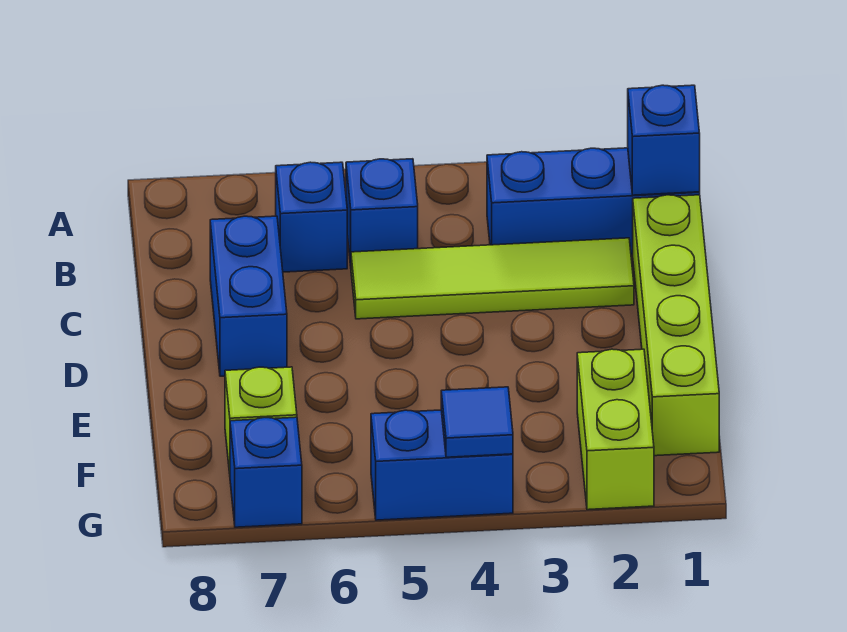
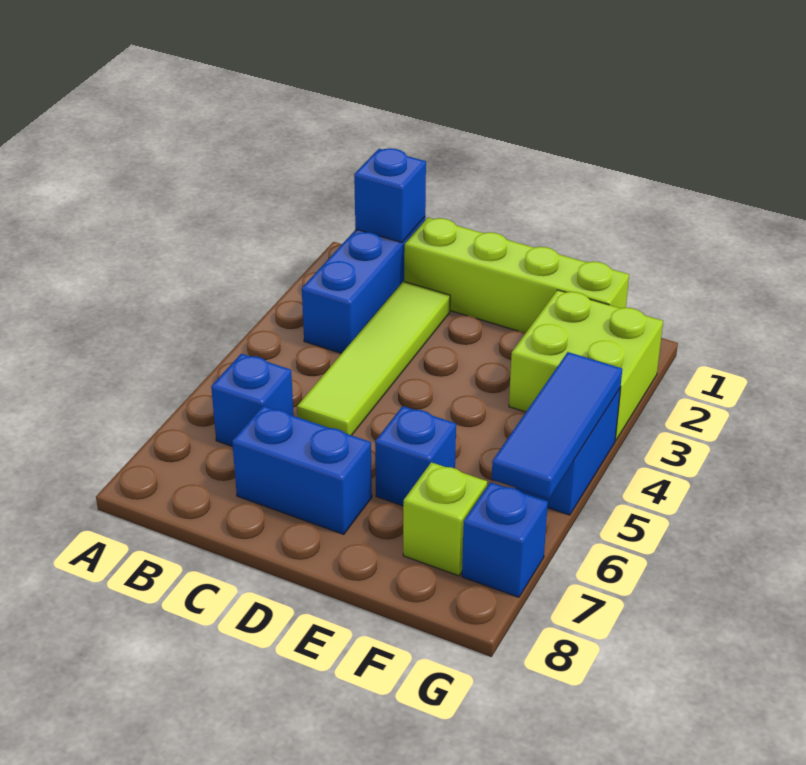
blue 1x1 brick [346,159,418,266] -> blue 1x1 brick moved to [375,406,456,506]
lime 1x2 brick [577,349,654,510] -> lime 2x2 brick [509,290,663,441]
blue 1x1 tile [441,387,513,457] -> blue 1x3 tile [492,352,622,499]

